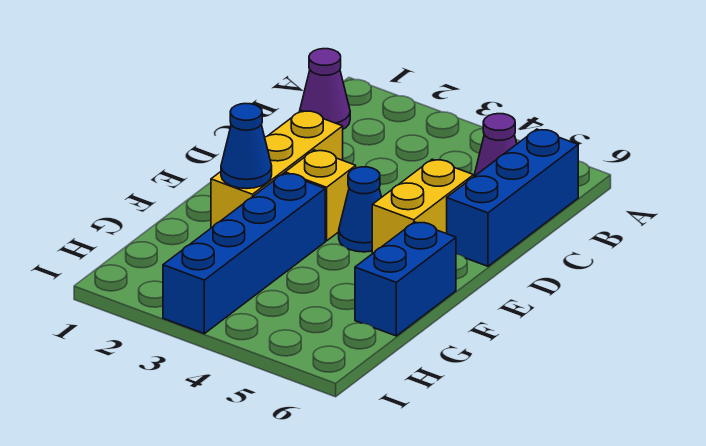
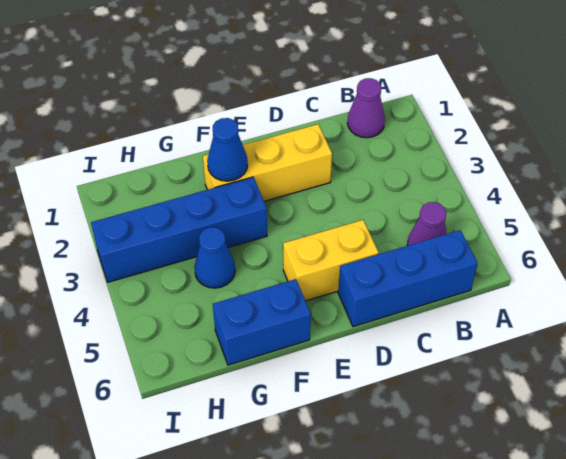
yellow 1x1 brick [285,150,356,241] -> none
blue 1x1 cone [339,167,382,252] -> blue 1x1 cone moved to [194,227,235,288]

